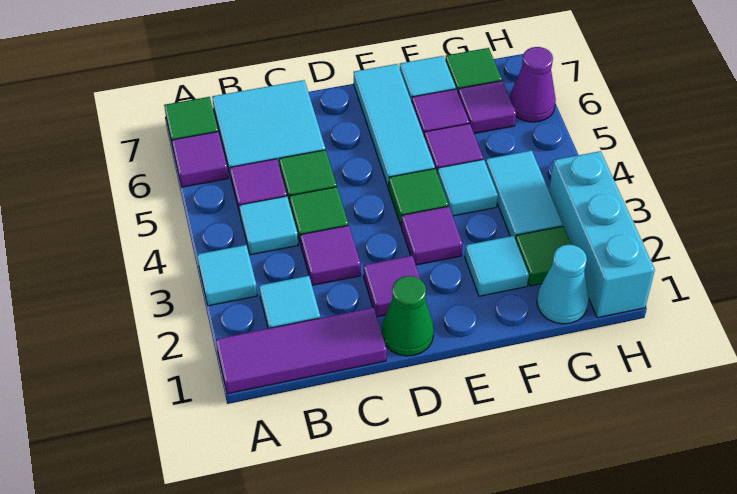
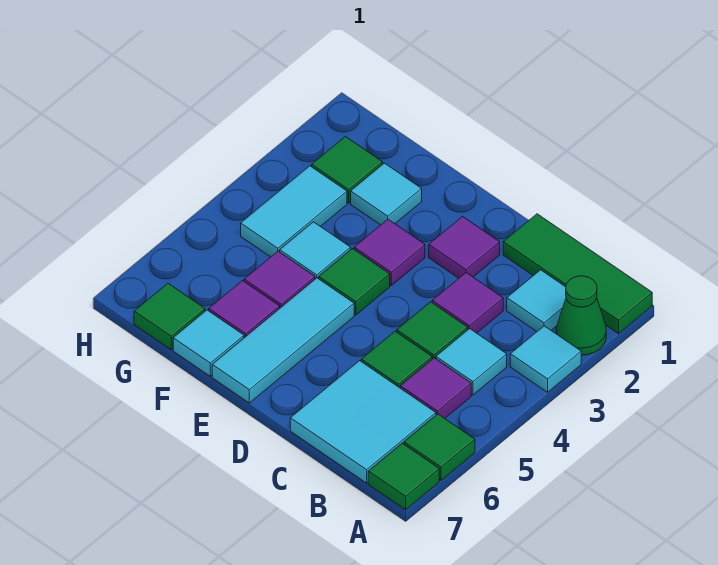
purple 1x3 tile [216,308,387,394] -> green 1x3 tile [503,214,652,334]
purple 1x1 tile [172,132,228,187] -> green 1x1 tile [404,414,475,480]
green 1x1 cone [382,276,434,356] -> green 1x1 cone moved to [556,276,606,355]
cyan 1x1 cone [537,245,589,324] -> none
purple 1x1 tile [458,81,516,133] -> none
cyan 1x3 brick [549,151,655,318] -> none
purple 1x1 cone [510,47,556,122] -> none

